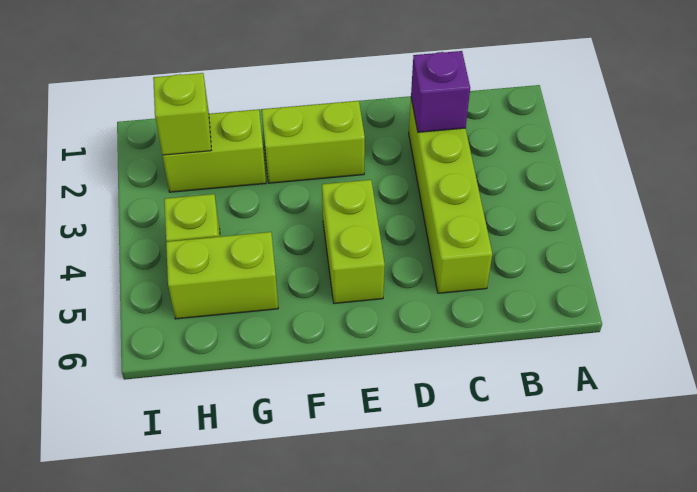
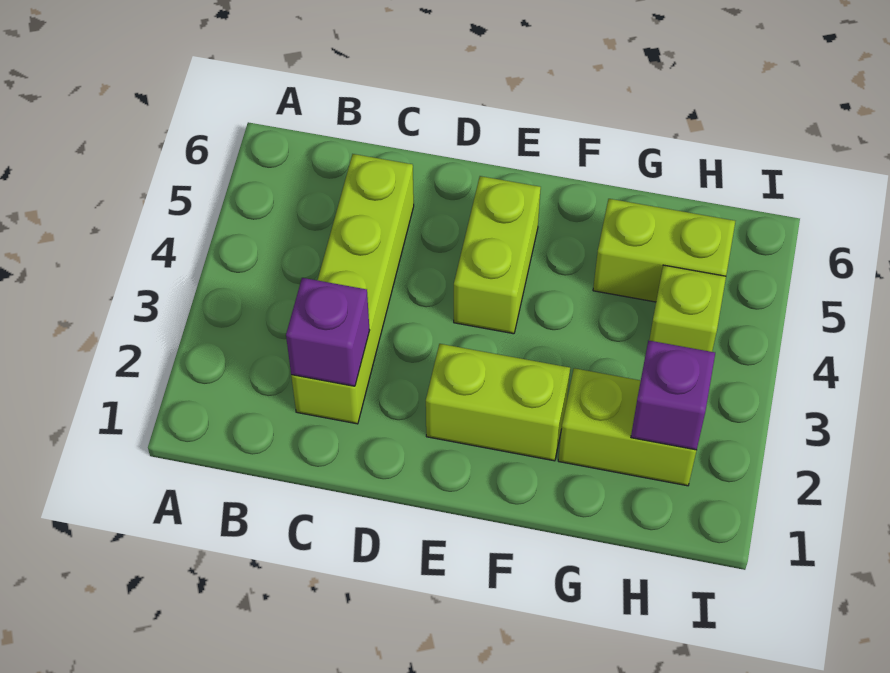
lime 1x1 brick [153,73,211,155] -> purple 1x1 brick [631,340,715,450]

